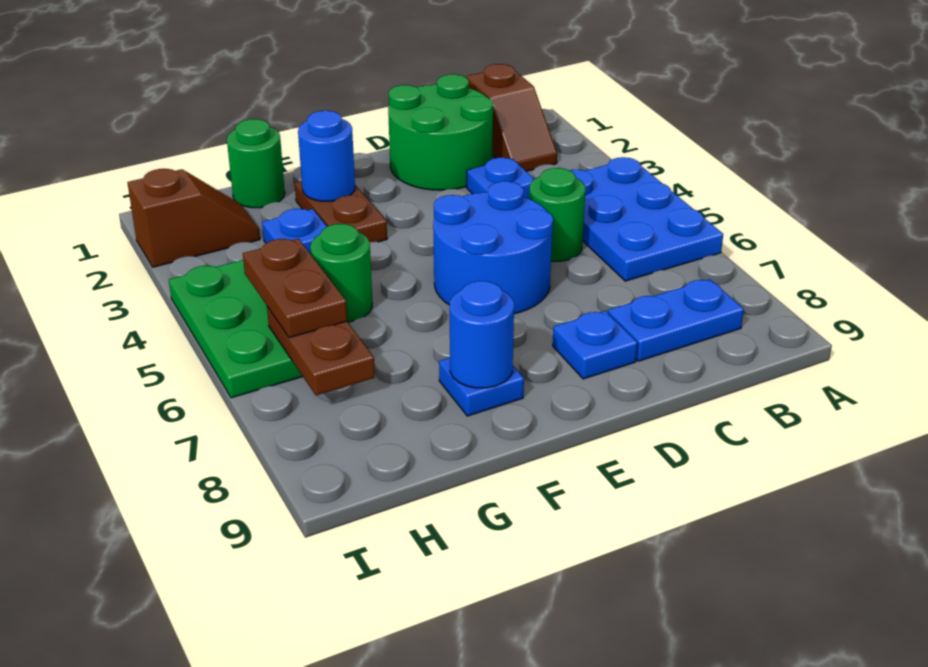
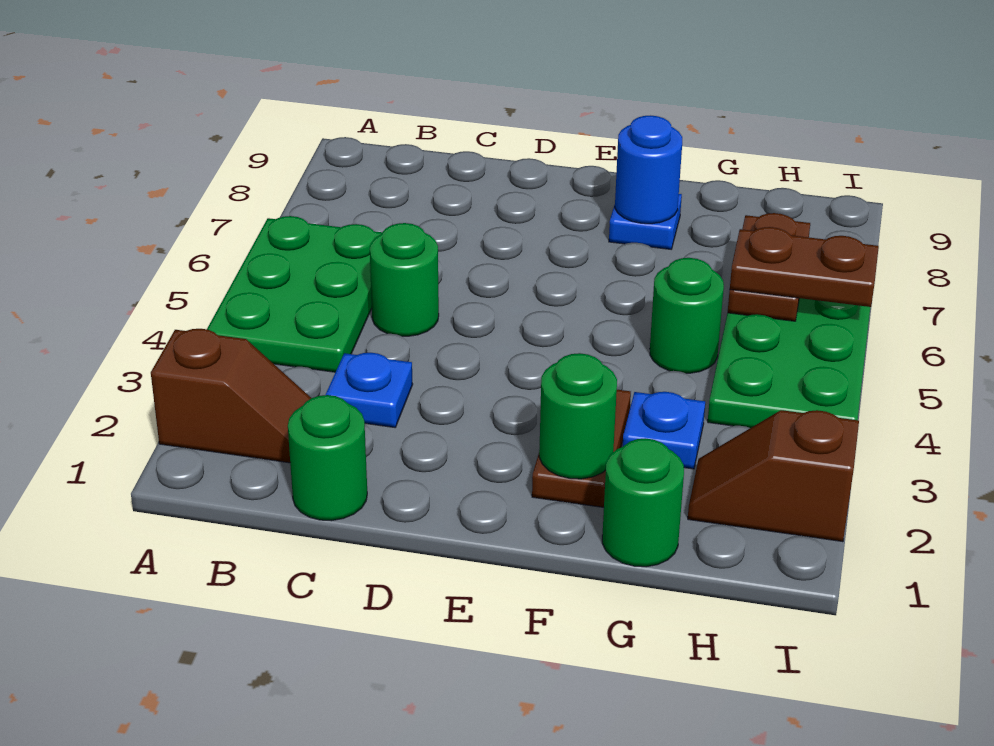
blue 2x3 plate [570,157,723,281] -> green 2x3 plate [207,216,382,372]
brown 1x2 slope [466,64,557,171] -> brown 1x2 slope turned to [151,329,311,463]
blue 1x2 plate [608,279,744,361] -> none
green 2x2 round brick [388,74,493,190] -> green 1x1 round brick [288,395,367,521]
blue 2x2 round brick [433,181,553,314] -> none
blue 1x1 plate [553,311,637,379] -> none
blue 1x1 round brick [298,111,355,201] -> green 1x1 round brick [539,353,617,479]
brown 1x2 plate [243,239,347,338] -> brown 1x2 plate turned to [730,227,879,307]

